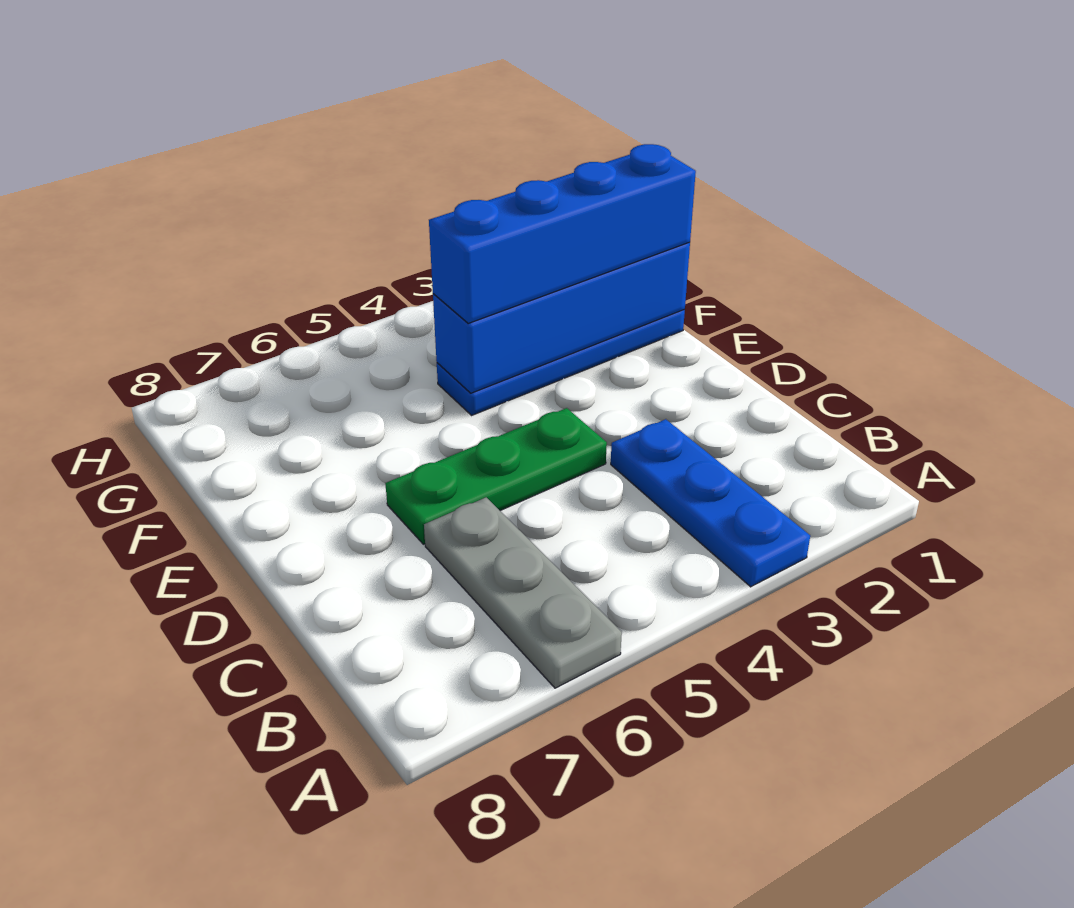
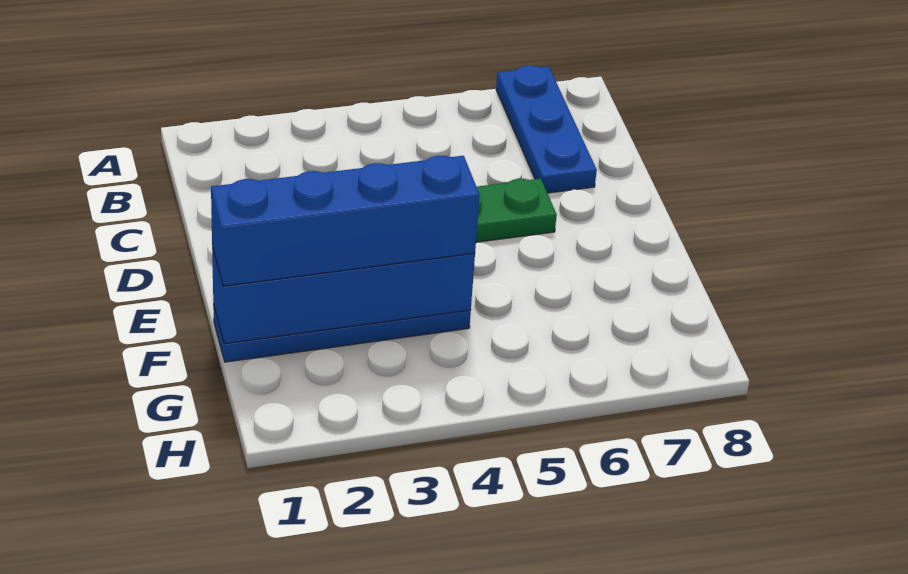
blue 1x3 plate [611,419,810,587] -> blue 1x3 plate moved to [496,66,597,193]
grey 1x3 plate [424,497,622,688] -> none

